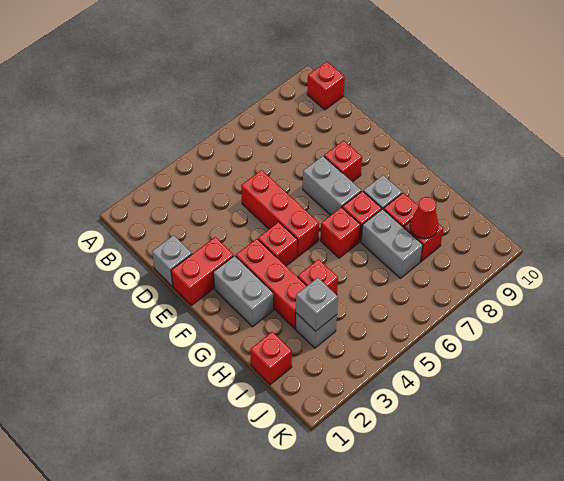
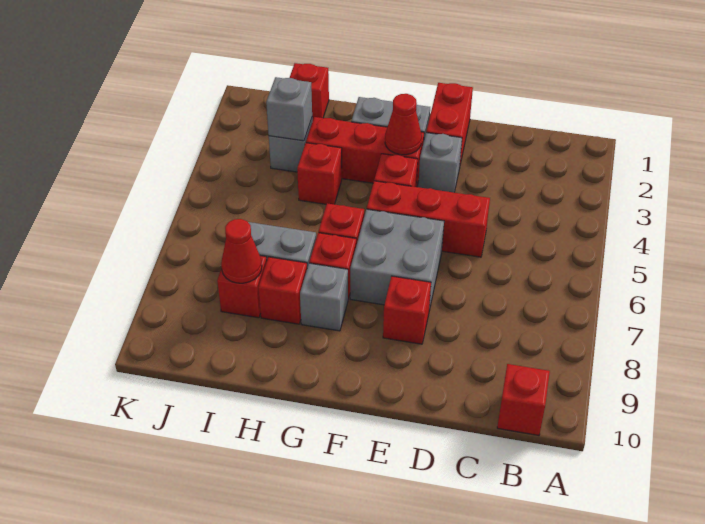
grey 1x1 brick [152,235,192,287] -> grey 1x1 brick moved to [418,133,462,193]
grey 1x2 brick [303,156,361,215] -> grey 2x2 brick [350,209,444,310]
none -> red 1x1 cone [385,94,422,155]

